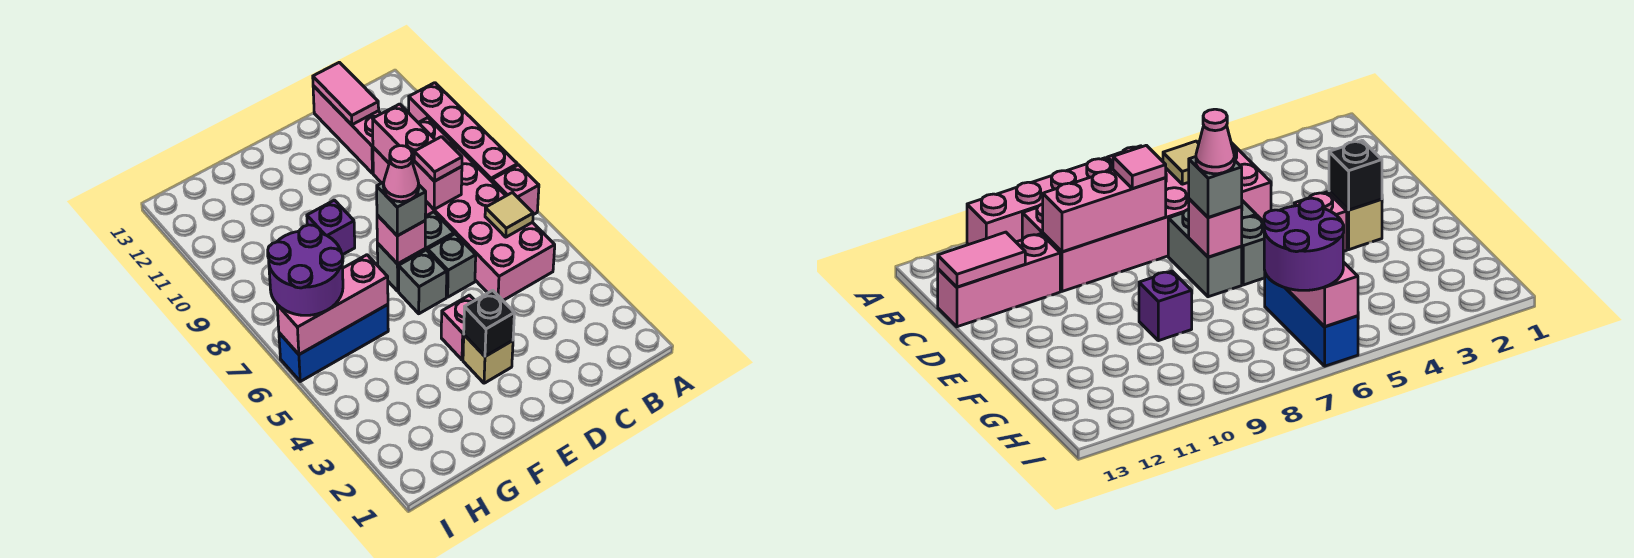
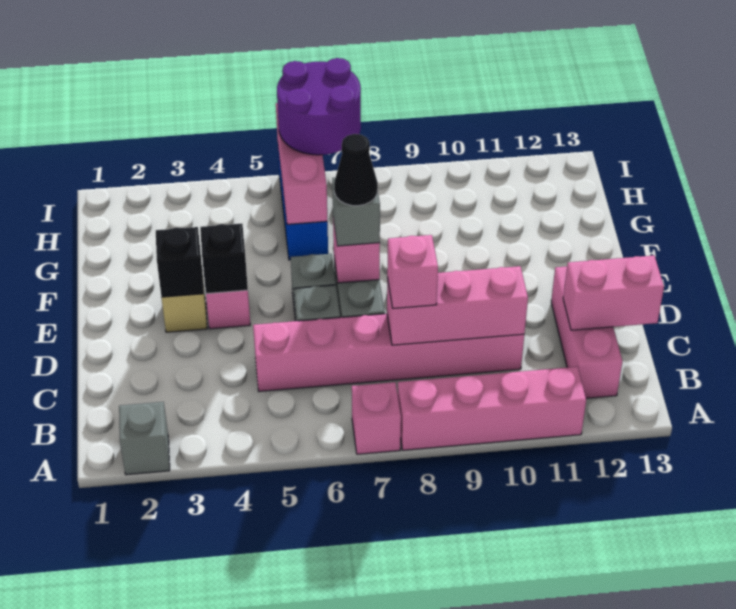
none -> grey 1x1 brick [119,402,170,475]
pink 2x6 brick [373,118,555,300] -> pink 1x6 brick [253,314,524,391]
tan 1x1 tile [485,193,533,237] -> none
pink 1x1 tile [414,137,462,181] -> pink 1x1 brick [387,235,438,308]
pink 1x3 brick [313,86,381,173] -> pink 1x3 brick turned to [551,266,623,398]
pink 1x2 tile [313,62,379,125] -> pink 1x2 brick [563,256,664,330]
none -> black 1x1 brick [200,224,248,294]
pink 1x1 cone [383,146,419,202] -> black 1x1 cone [334,134,378,206]
purple 1x1 brick [307,200,355,255] -> none

